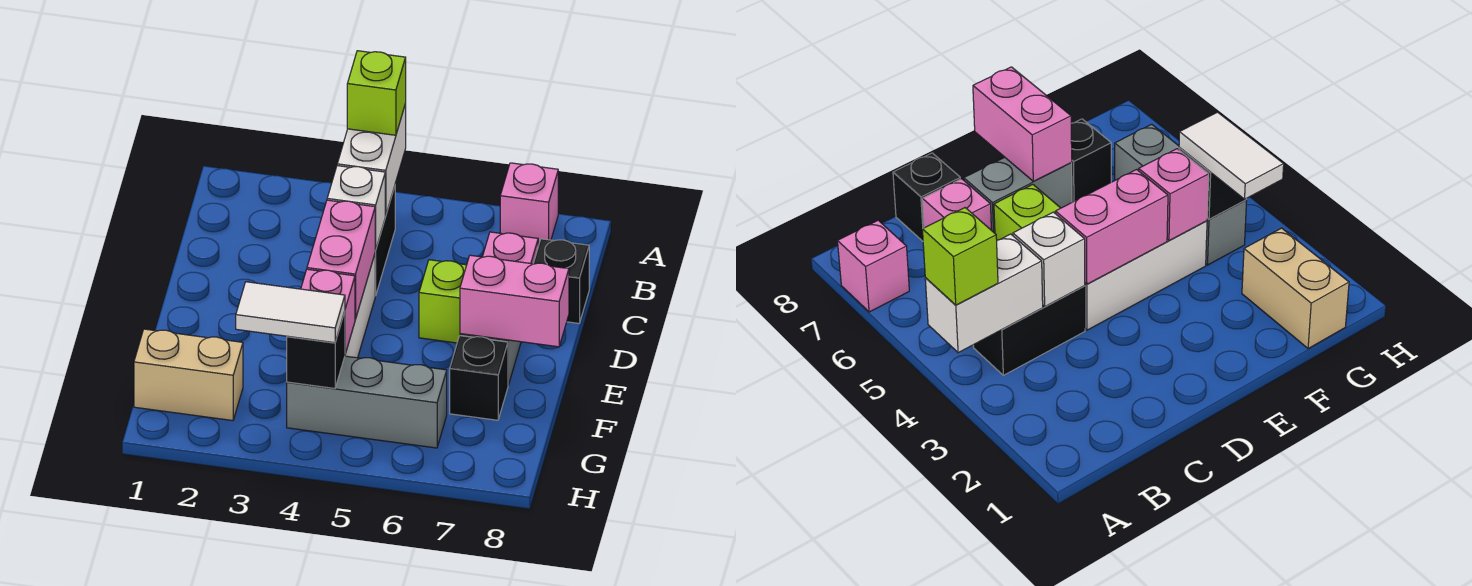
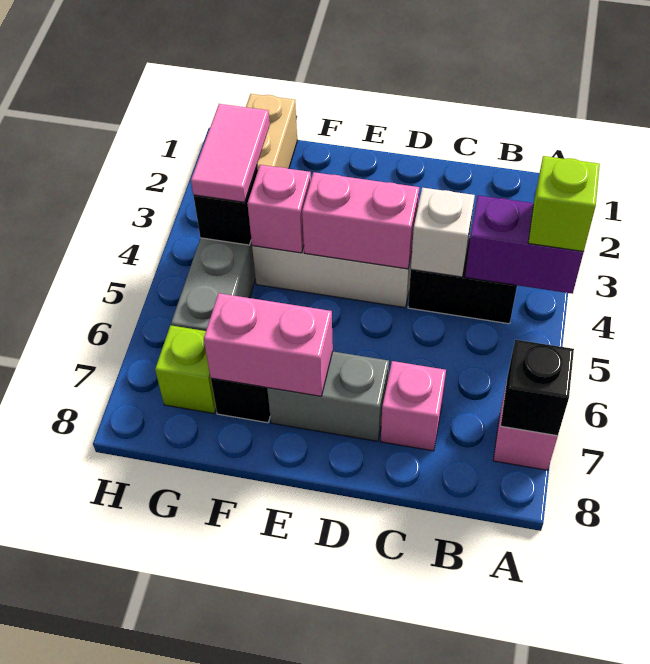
white 1x2 brick [337,104,406,216] -> purple 1x2 brick [465,195,584,294]
black 1x1 brick [533,239,589,323] -> black 1x1 brick moved to [501,340,574,436]
lime 1x1 brick [419,260,467,343] -> lime 1x1 brick moved to [155,325,216,413]
pink 1x2 brick [460,255,569,347] -> pink 1x2 brick turned to [204,293,333,396]
white 1x2 tile [236,282,345,343] -> pink 1x2 tile [191,104,270,202]

